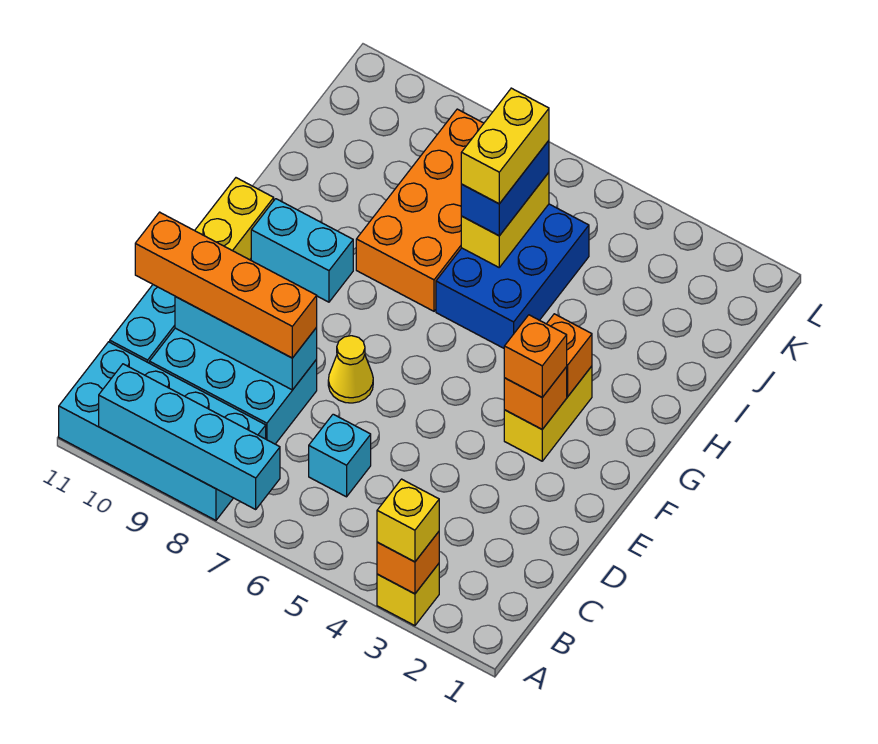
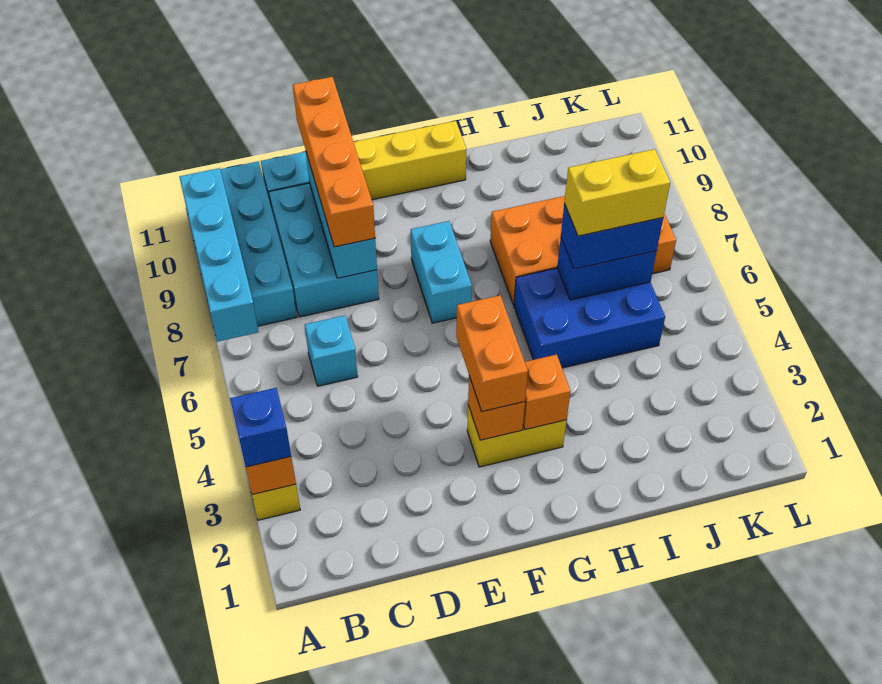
yellow 1x1 brick [377,479,439,562] -> blue 1x1 brick [230,388,291,467]
yellow 1x1 cone [328,336,373,403] -> none
orange 1x1 brick [504,315,567,397] -> orange 1x2 brick [456,295,528,412]
cyan 1x2 brick [251,199,353,302] -> cyan 1x2 brick moved to [411,221,472,323]
yellow 1x2 brick [461,173,549,267] -> blue 1x2 brick [557,238,657,300]

